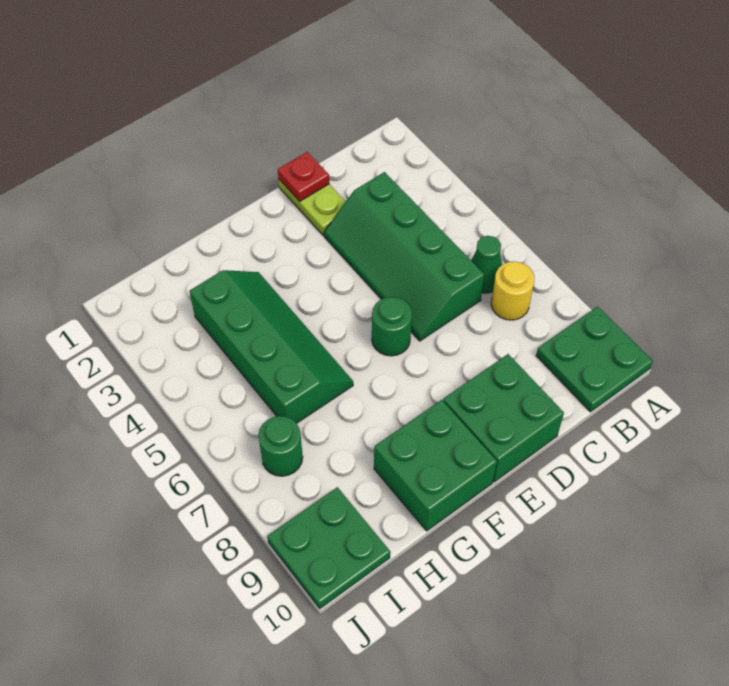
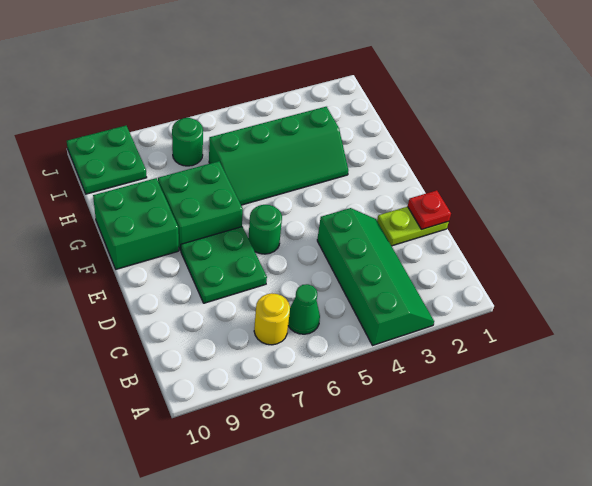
green 2x2 plate [536,307,653,412] -> green 2x2 plate moved to [181,227,267,303]
green 2x4 slope [324,172,484,341] -> green 2x4 slope turned to [317,208,434,345]
green 2x2 brick [443,354,564,482] -> green 2x2 brick moved to [158,161,243,251]

